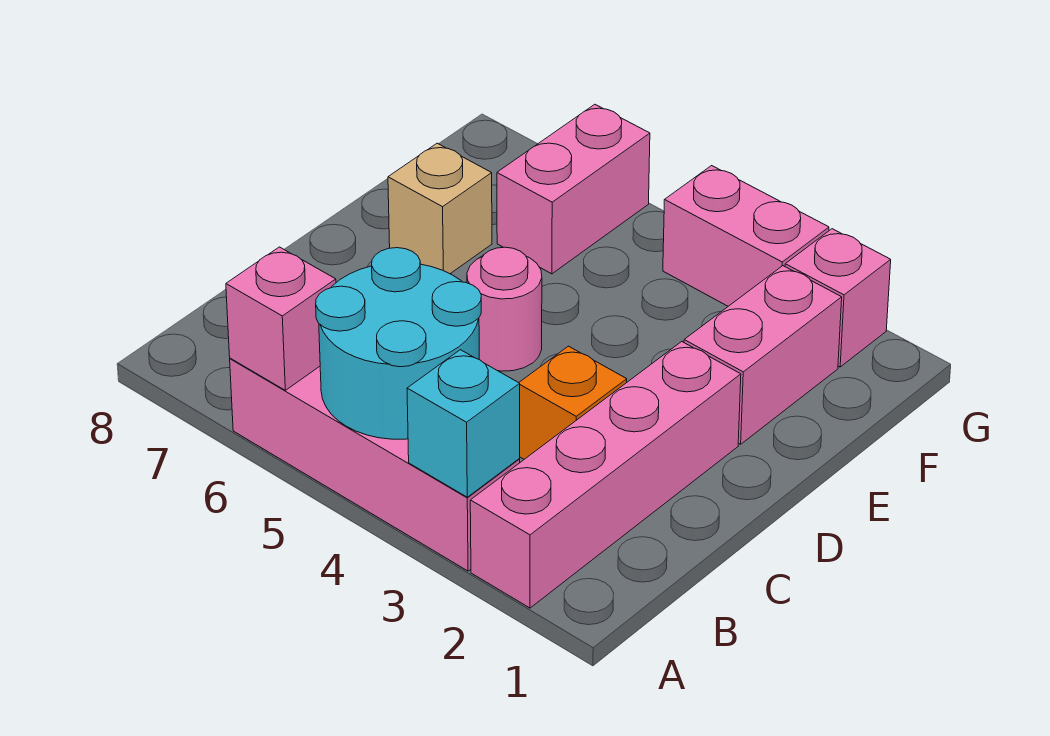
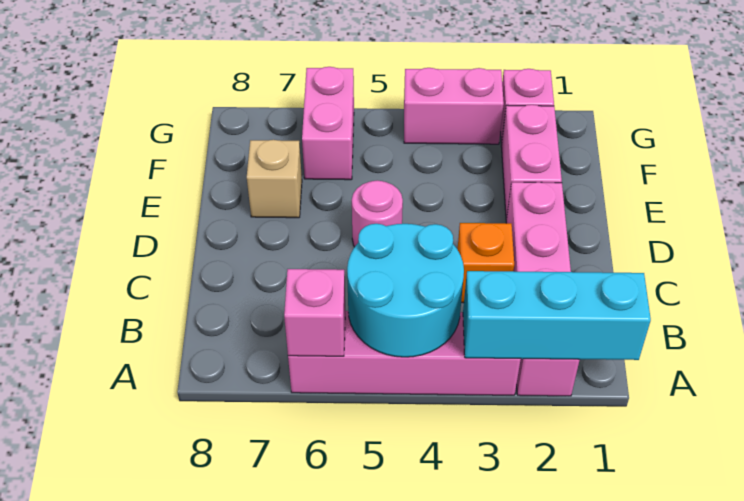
cyan 1x1 brick [407,350,520,497] -> cyan 1x3 brick [463,271,651,360]

